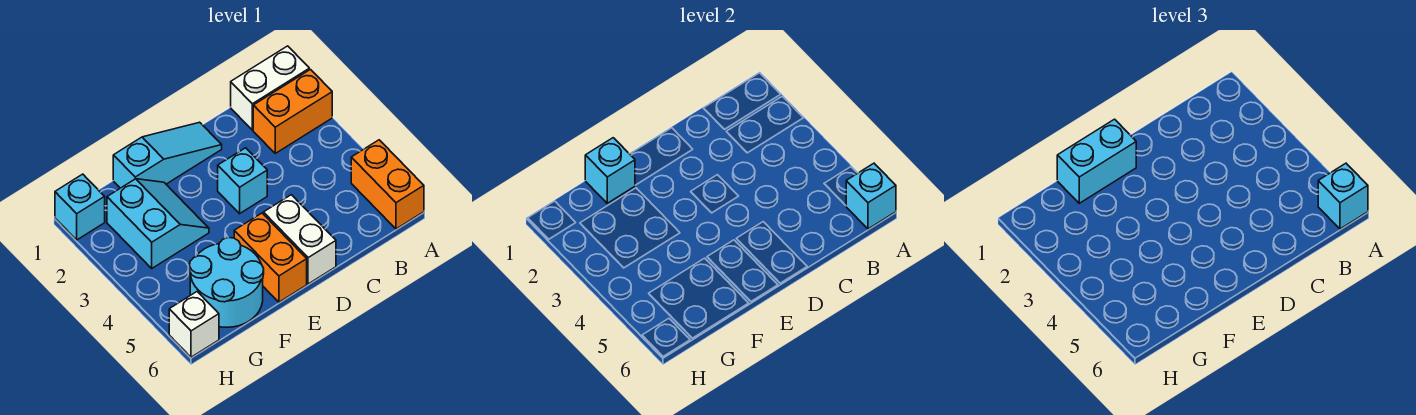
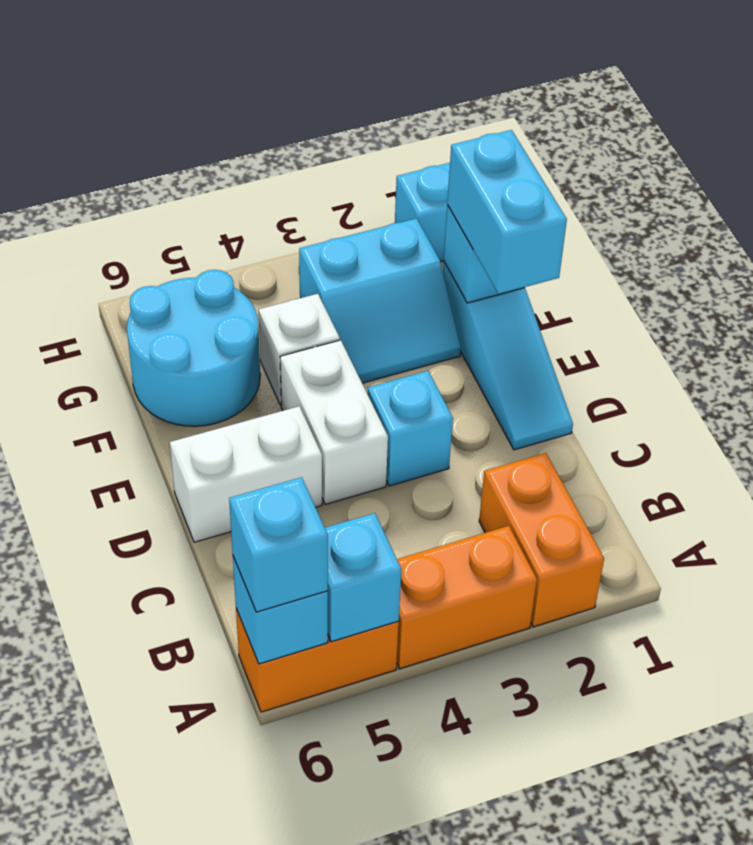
white 1x2 brick [231,46,309,130] -> white 1x2 brick moved to [280,340,388,504]
none -> cyan 1x1 brick [325,513,401,642]
orange 1x2 brick [234,213,307,302] -> orange 1x2 brick moved to [397,526,537,669]
white 1x1 brick [169,292,219,357] -> white 1x1 brick moved to [258,294,340,405]

